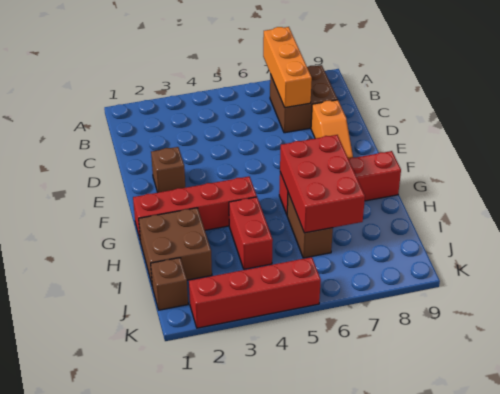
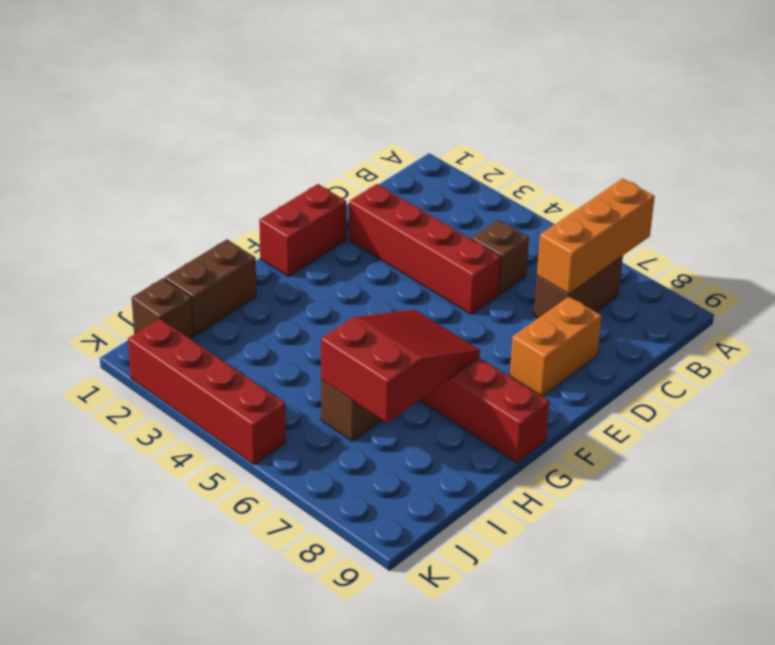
brown 2x2 brick [270,65,338,133] -> brown 1x2 brick [534,256,623,318]
orange 1x2 slope [311,100,353,159] -> orange 1x2 brick [510,297,602,396]
brown 1x1 brick [151,147,185,192] -> brown 1x1 brick moved to [471,220,529,295]
red 1x4 brick [133,176,257,241] -> red 1x4 brick moved to [349,184,501,314]
red 2x3 brick [280,135,365,233] -> red 2x3 slope [321,309,480,423]
brown 2x2 brick [139,208,212,287] -> brown 1x2 brick [165,239,256,336]
red 1x2 brick [229,197,273,269] -> red 1x2 brick moved to [259,184,346,276]

